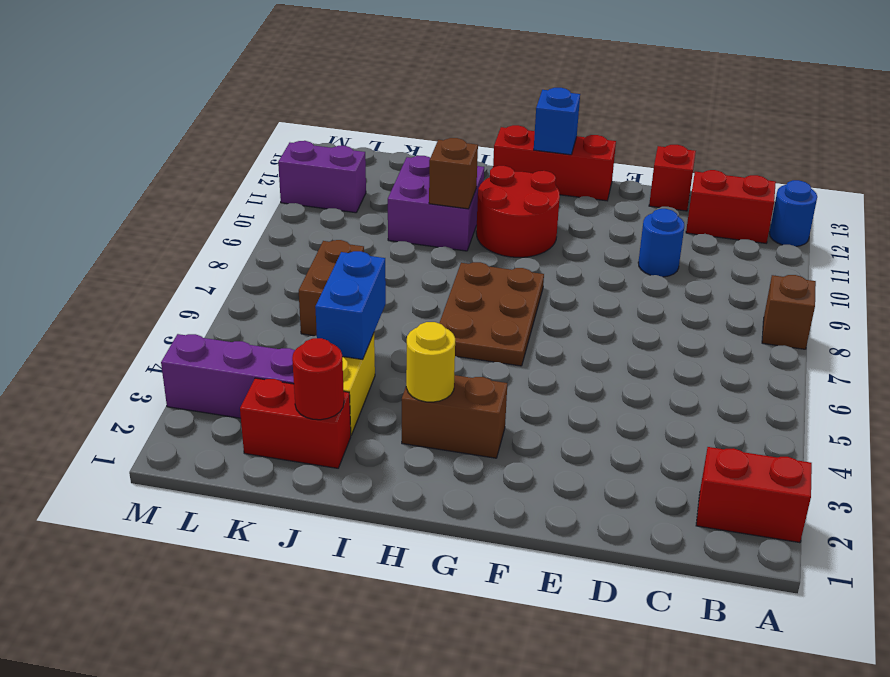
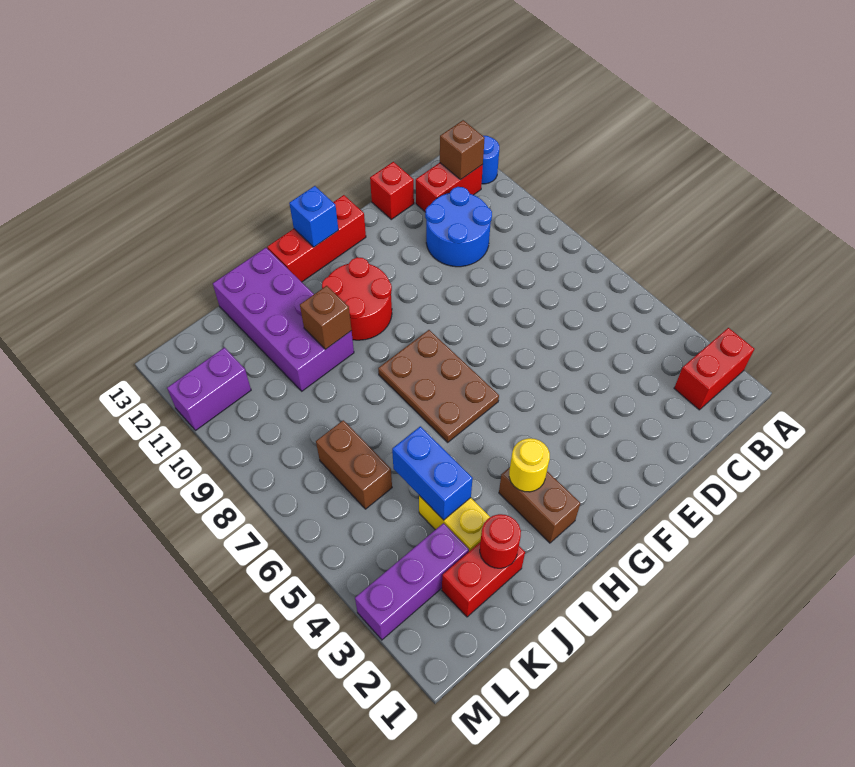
brown 1x1 brick [762,275,816,349] -> brown 1x1 brick moved to [440,120,485,180]
blue 1x1 round brick [638,209,684,277] -> blue 2x2 round brick [425,187,492,267]
brown 1x2 brick [402,375,507,458] -> brown 1x2 brick turned to [499,467,580,543]
purple 2x2 brick [388,156,484,251] -> purple 2x4 brick [213,248,354,391]

